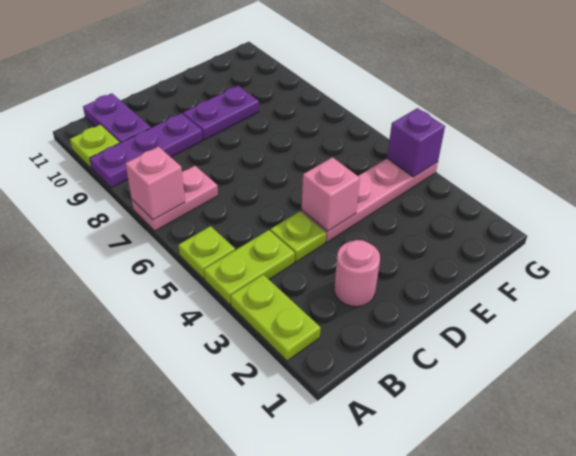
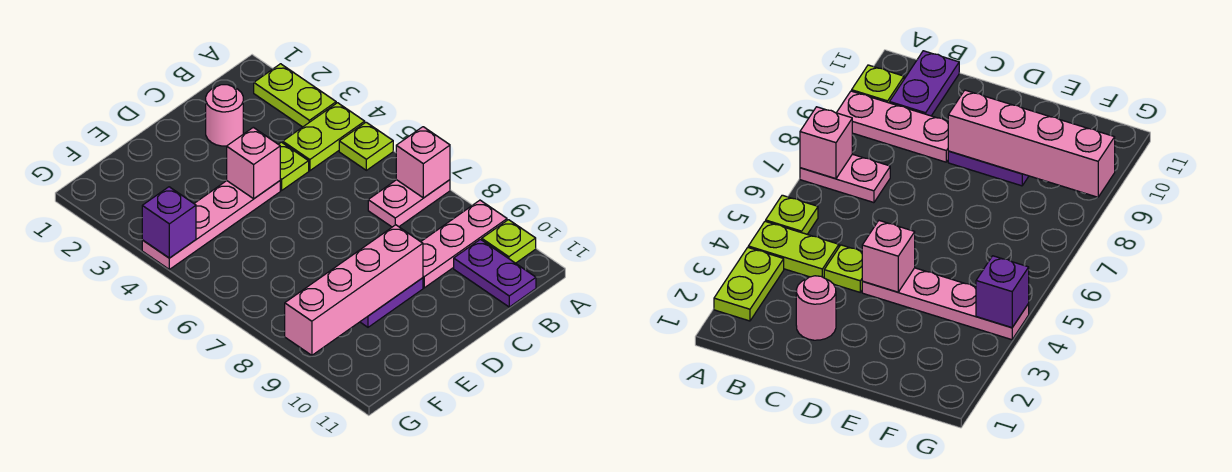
purple 1x3 plate [90,113,203,188] -> pink 1x3 plate [421,200,507,288]
none -> pink 1x4 brick [285,225,423,355]

